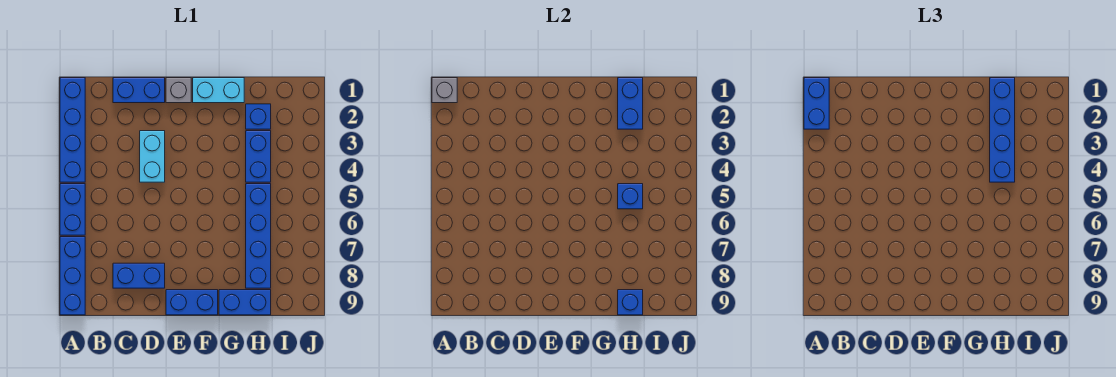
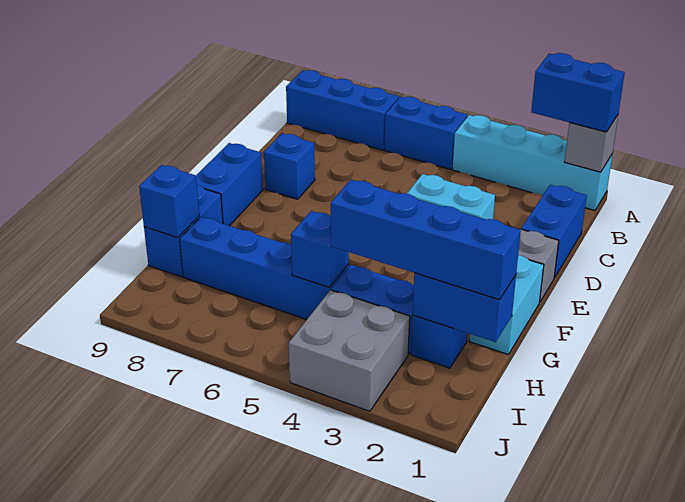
blue 1x4 brick [60,78,85,182] -> cyan 1x4 brick [453,115,612,210]
blue 1x2 brick [113,263,165,288] -> blue 1x1 brick [264,134,315,199]
none -> grey 2x2 brick [289,290,410,411]

